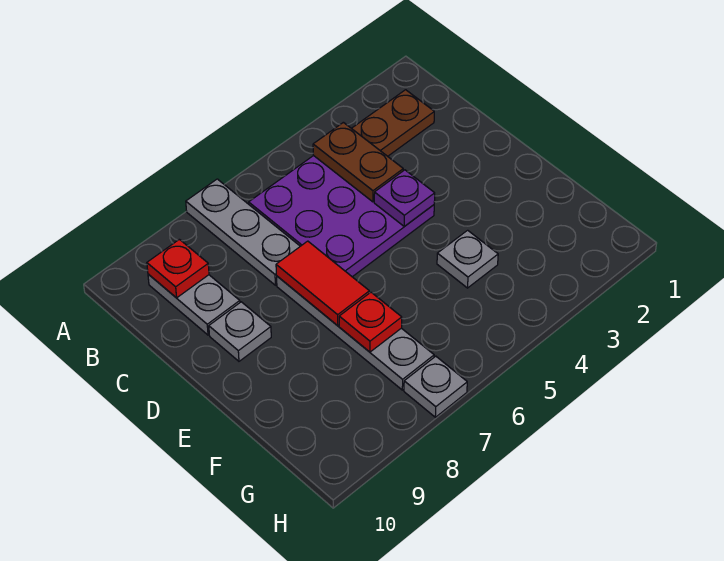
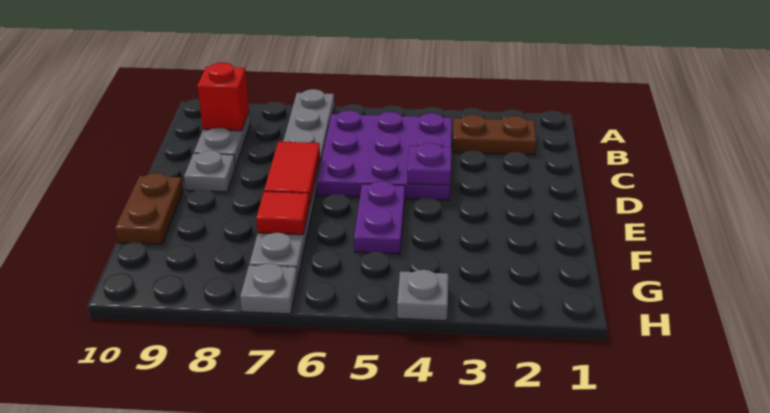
brown 1x2 plate [313,122,403,202] -> brown 1x2 plate moved to [115,173,183,244]
red 1x1 plate [147,239,209,298] -> red 1x1 brick [198,63,249,131]
none -> purple 1x2 plate [354,181,405,254]
grey 1x1 plate [437,230,498,288] -> grey 1x1 plate moved to [397,270,448,321]
red 1x1 plate [339,292,402,352] -> red 1x1 tile [256,191,309,235]

